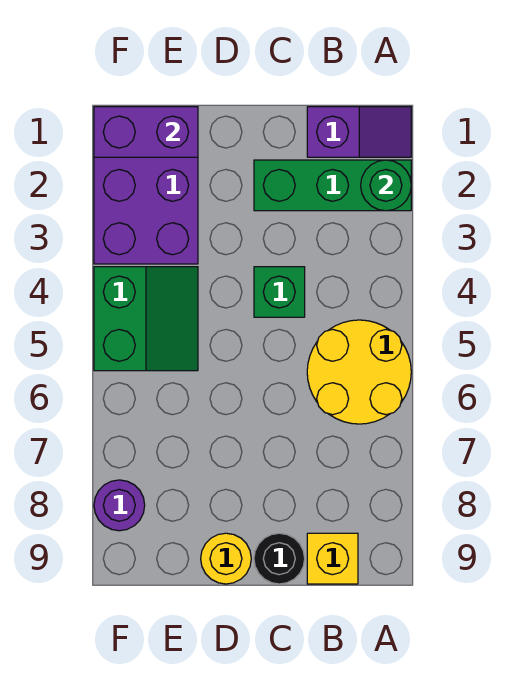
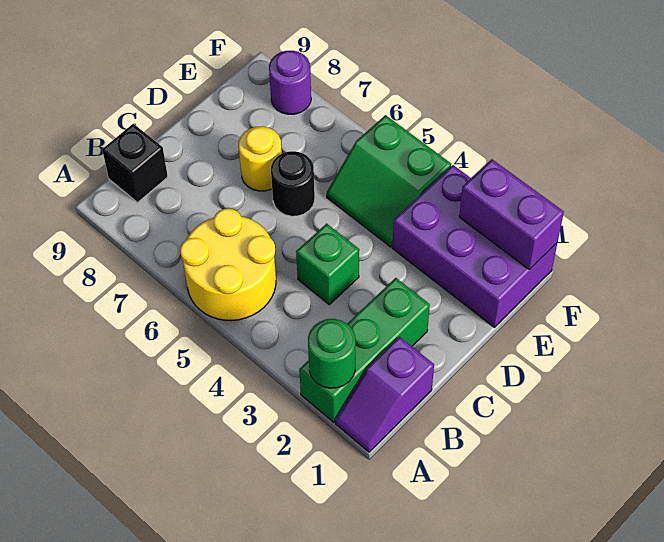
yellow 1x1 brick [307,533,358,584] -> black 1x1 brick [102,124,168,202]
black 1x1 round brick [254,533,305,584] -> black 1x1 round brick moved to [271,151,315,216]
yellow 1x1 round brick [201,533,251,584] -> yellow 1x1 round brick moved to [239,126,282,191]
purple 1x2 brick [94,107,198,157] -> purple 1x2 brick turned to [459,159,564,270]

